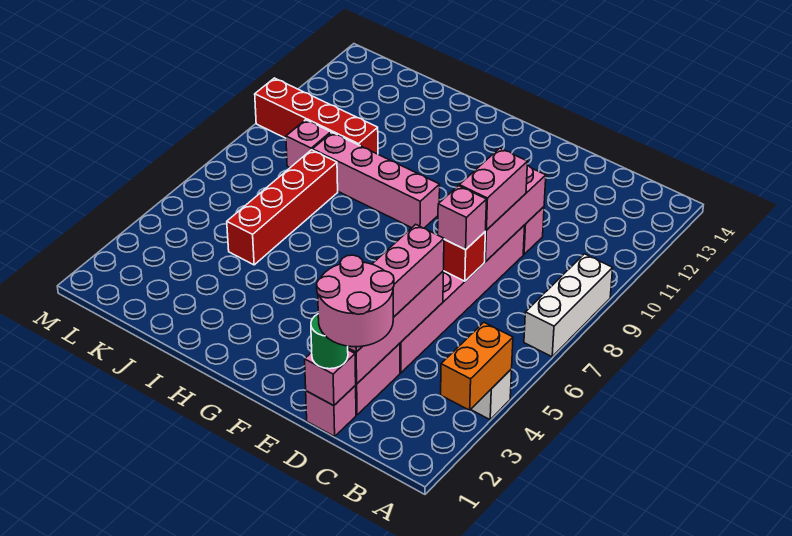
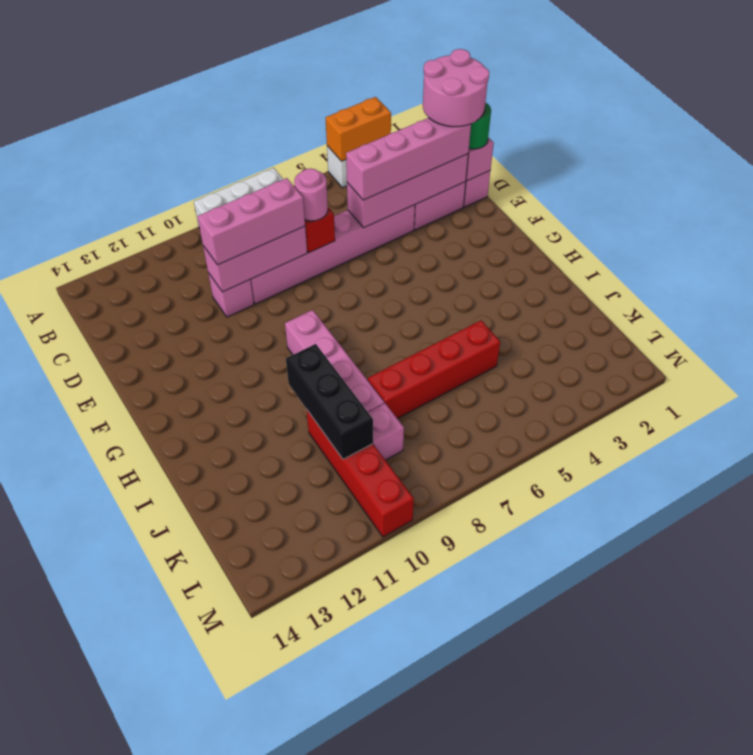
pink 1x1 brick [438,186,487,250] -> pink 1x1 round brick [294,169,328,221]
pink 1x2 brick [459,148,528,230] -> pink 1x3 brick [197,178,305,265]
none -> black 1x3 brick [286,344,373,459]

